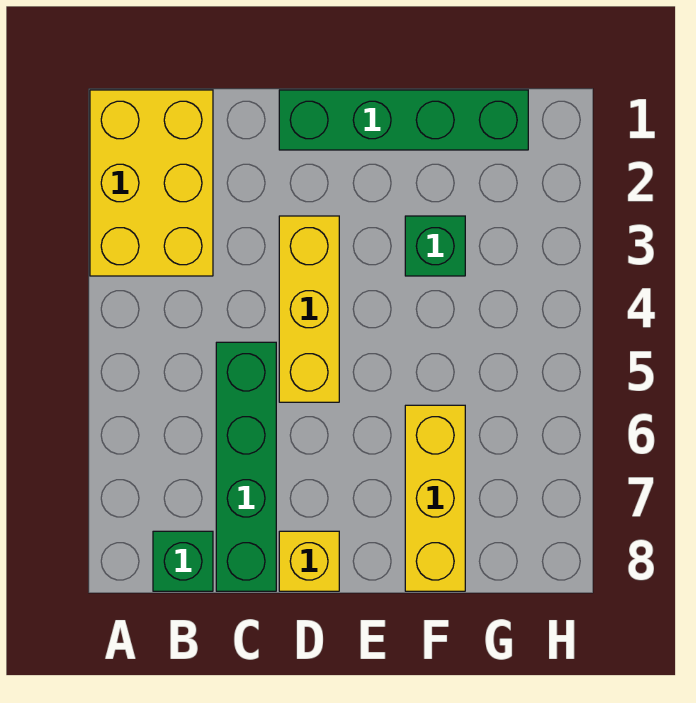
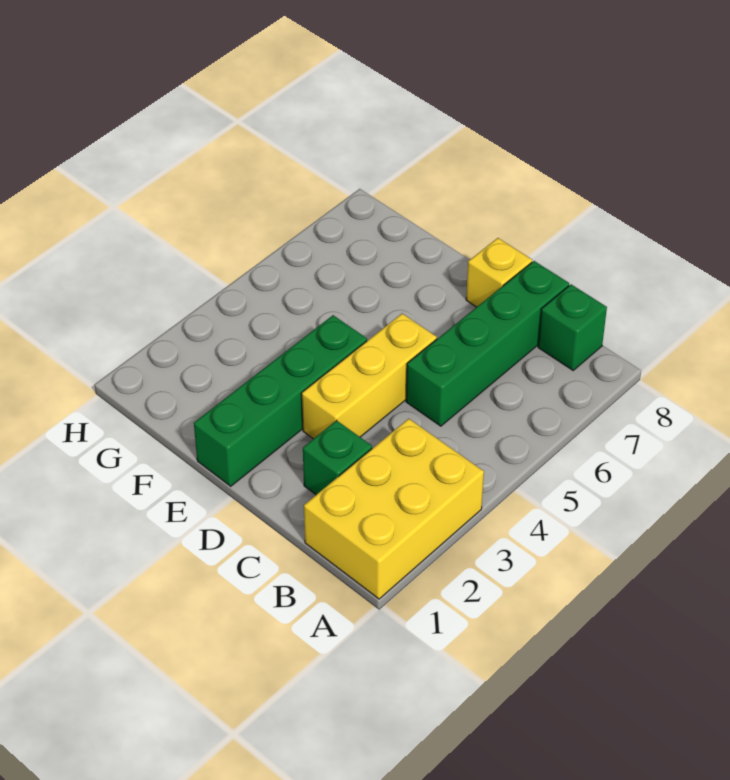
green 1x4 brick [279,90,528,150] -> green 1x4 brick turned to [194,315,367,486]
green 1x1 brick [405,216,465,276] -> green 1x1 brick moved to [303,420,372,495]
yellow 1x3 brick [405,405,465,591] -> none

